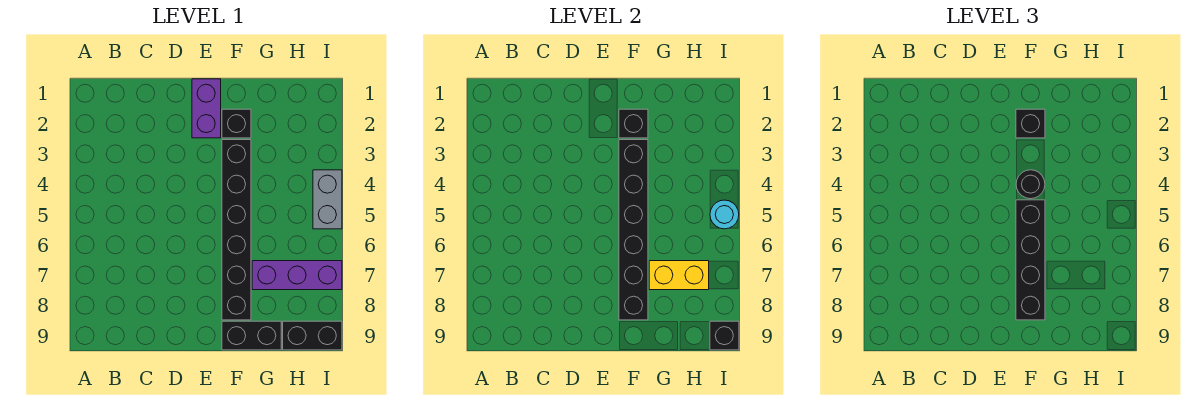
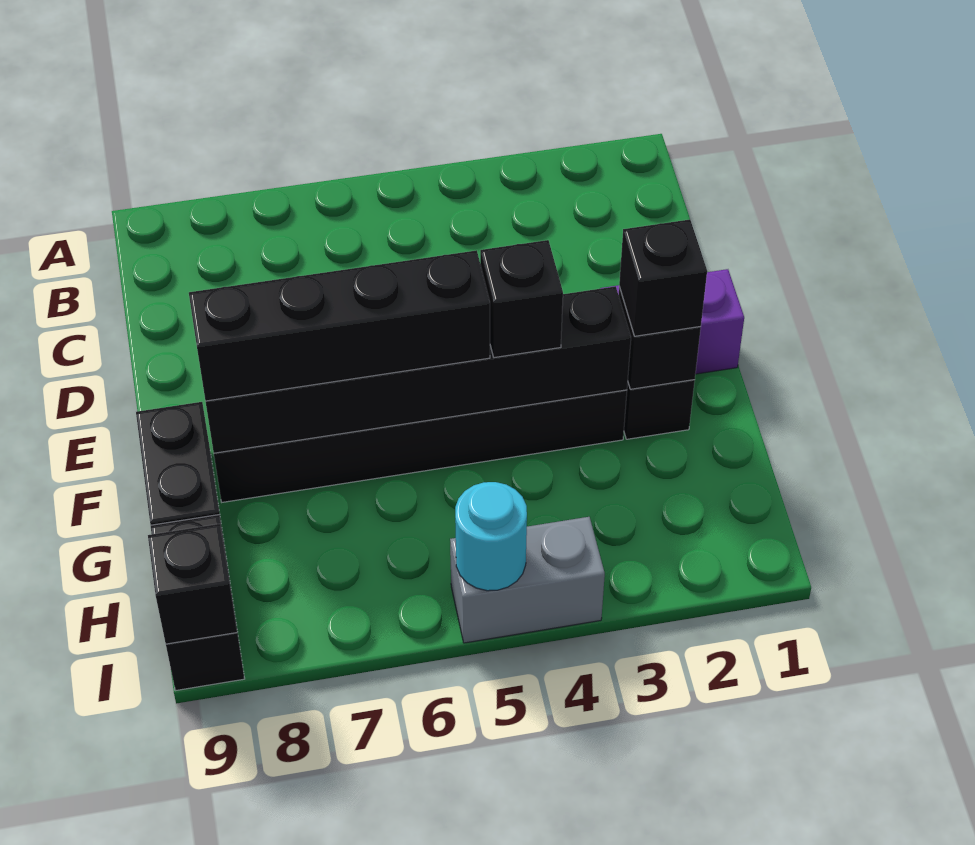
black 1x1 round brick [1016,170,1045,199] -> black 1x1 brick [480,240,563,358]
purple 1x3 brick [252,261,342,290] -> none
yellow 1x2 brick [649,261,709,290] -> none

